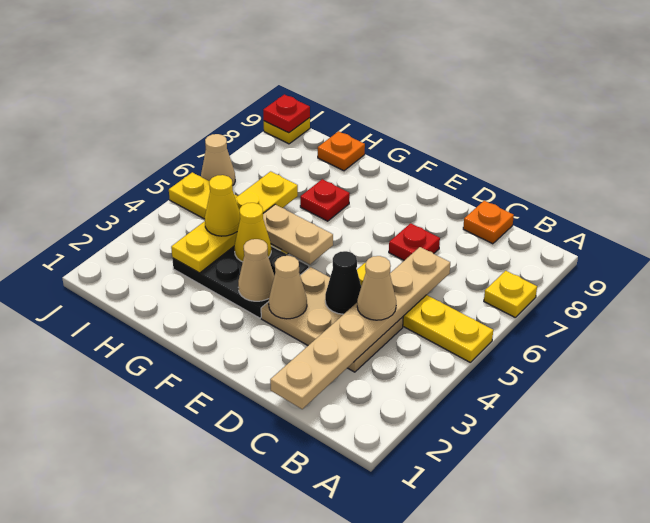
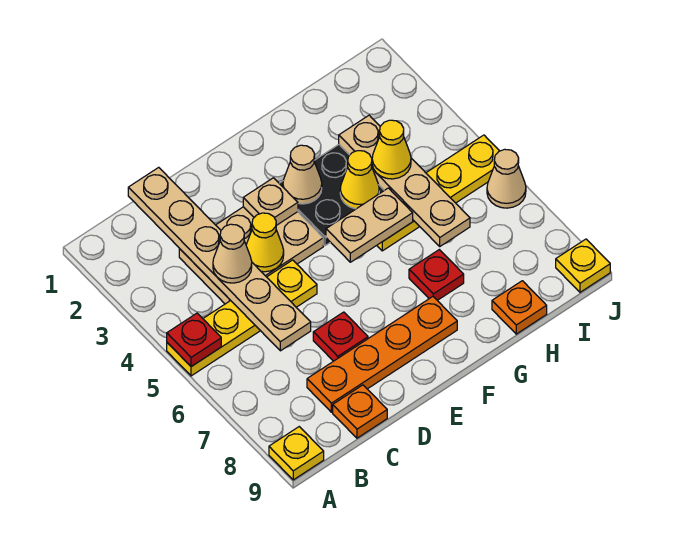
yellow 1x1 plate [484,271,537,317] -> yellow 1x1 plate moved to [269,427,324,480]
none -> orange 1x4 plate [307,297,457,412]
black 1x1 cone [325,251,361,314] -> yellow 1x1 cone [246,213,284,272]
tan 1x1 cone [269,256,307,319] -> tan 1x1 plate [243,178,298,225]
yellow 1x4 plate [171,171,298,273] -> tan 1x4 plate [339,115,470,246]
red 1x1 plate [263,95,310,133] -> red 1x1 plate moved to [167,313,221,367]

